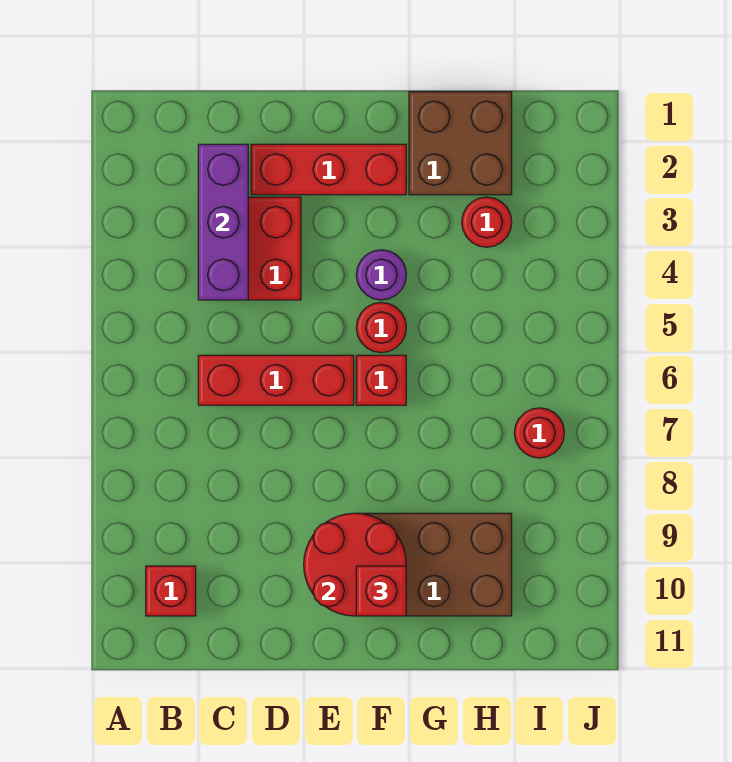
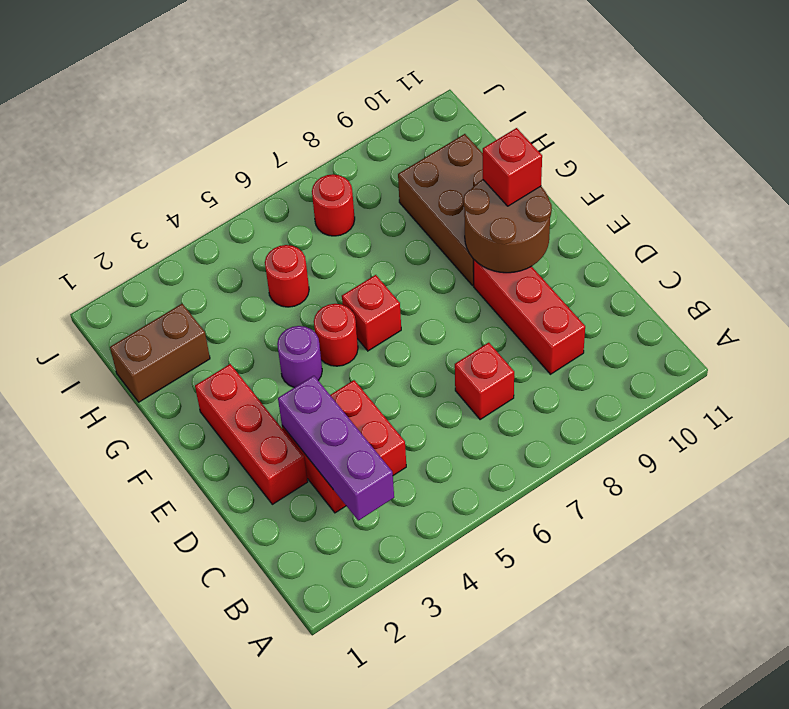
red 1x1 brick [146,566,196,616] -> red 1x1 brick moved to [455,343,514,420]
purple 1x3 brick [198,144,248,300] -> purple 1x3 brick turned to [278,376,394,520]
red 1x3 brick [198,355,354,405] -> red 1x3 brick moved to [474,260,585,374]
red 2x2 round brick [304,513,406,616] -> brown 2x2 round brick [463,179,552,273]
brown 2x2 brick [409,92,512,195] -> brown 1x2 brick [110,304,210,402]
red 1x1 round brick [462,197,512,247] -> red 1x1 round brick moved to [265,245,309,307]

